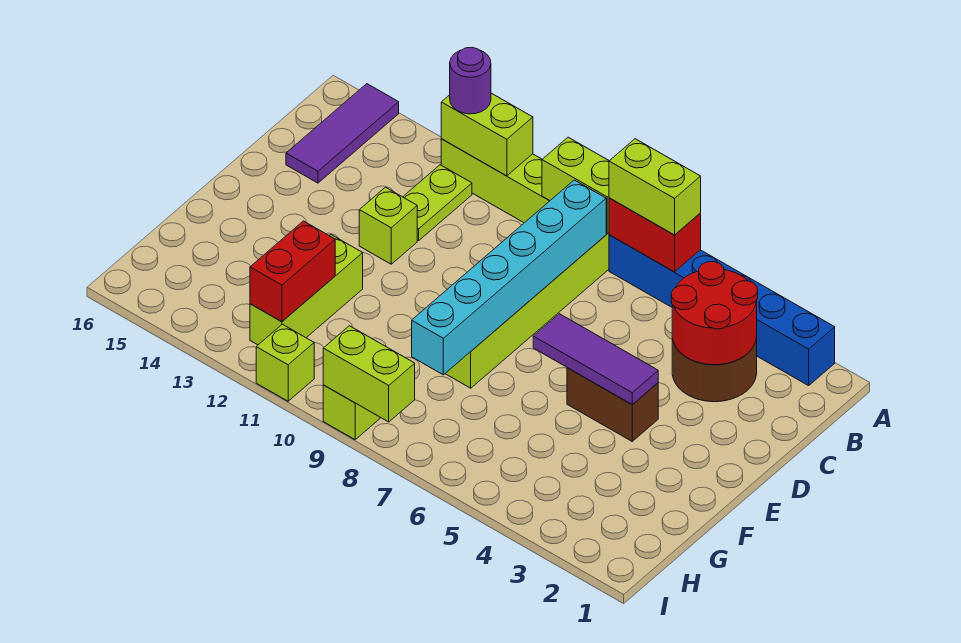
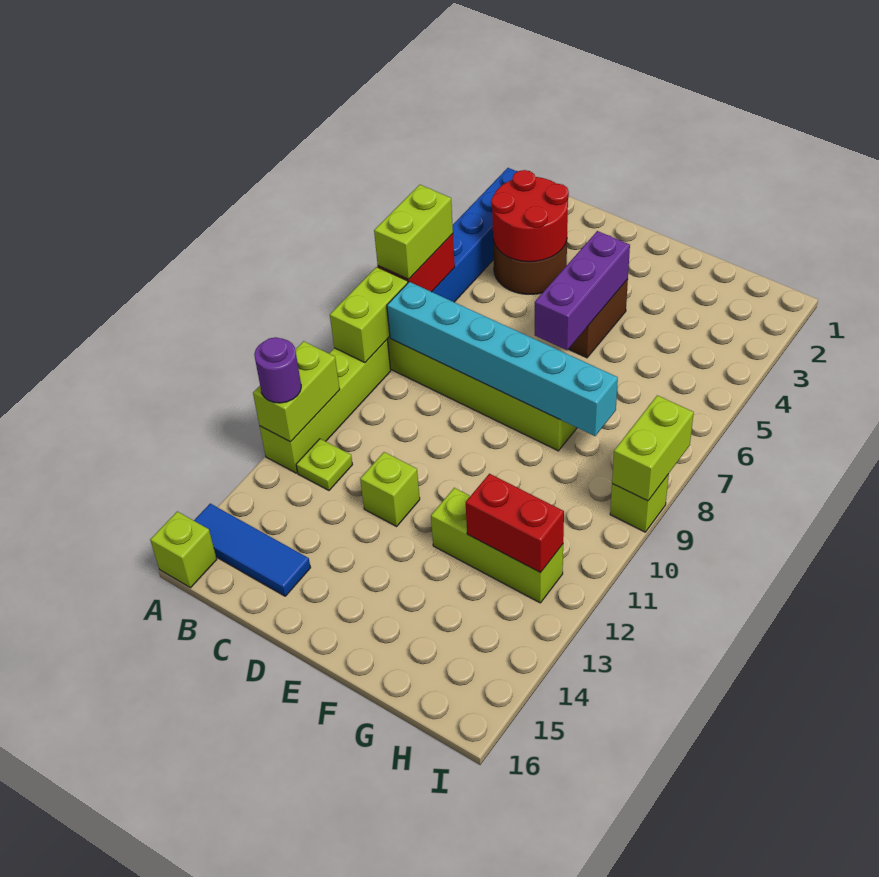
purple 1x3 tile [286,84,399,183] -> blue 1x3 tile [194,504,311,596]
lime 1x2 plate [403,165,472,241] -> lime 1x1 plate [296,439,352,490]
purple 1x3 tile [533,314,658,405] -> purple 1x3 brick [535,231,630,350]
lime 1x1 brick [256,324,314,401] -> lime 1x1 brick moved to [150,511,217,588]

